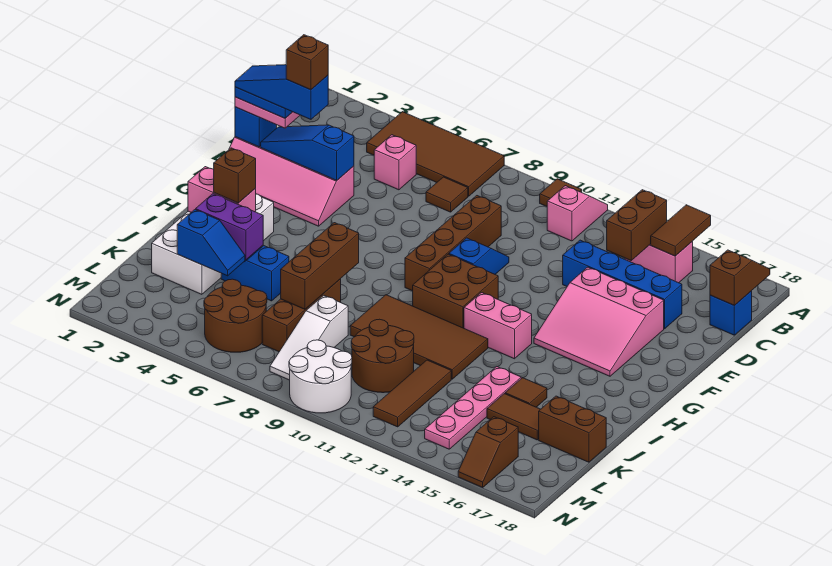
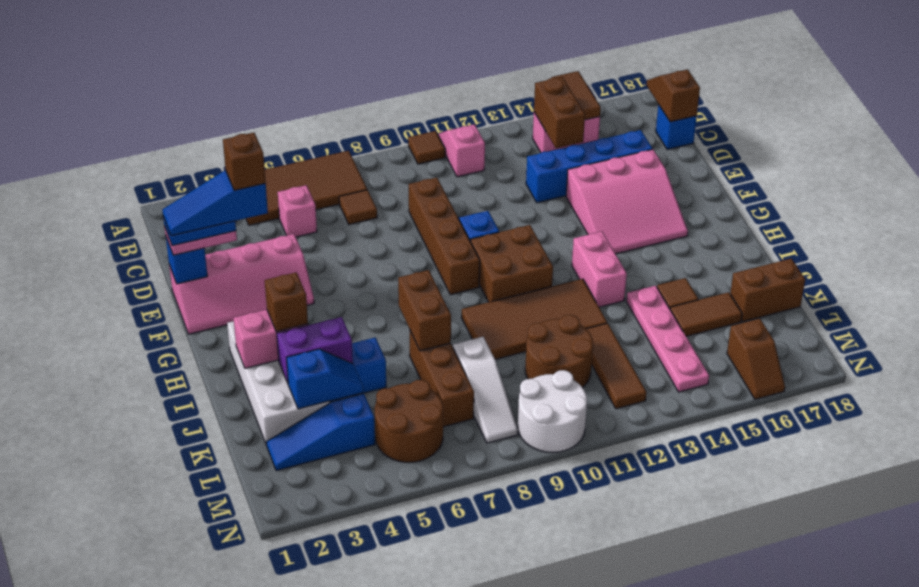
blue 1x3 slope [261,125,354,180] -> blue 1x3 slope moved to [266,394,375,471]
pink 1x2 brick [464,293,532,359] -> pink 1x2 brick turned to [572,232,627,307]
brown 1x3 brick [281,223,359,309] -> brown 1x2 brick [398,270,451,351]

